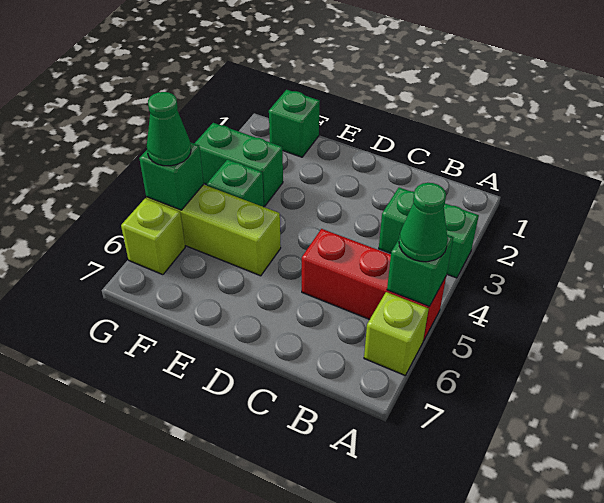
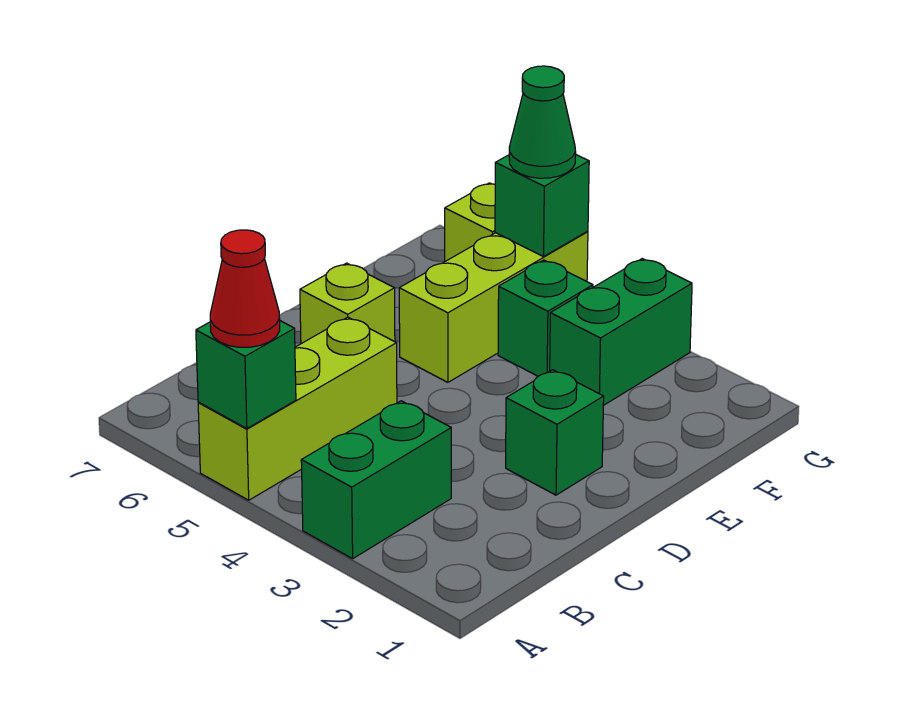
red 1x3 brick [302,229,446,341] -> lime 1x3 brick [198,317,397,500]
green 1x1 cone [399,183,448,262] -> red 1x1 cone [210,230,280,347]
lime 1x1 brick [364,292,428,375] -> lime 1x1 brick moved to [300,263,395,344]
green 1x1 brick [269,90,320,157] -> green 1x1 brick moved to [506,370,604,495]

